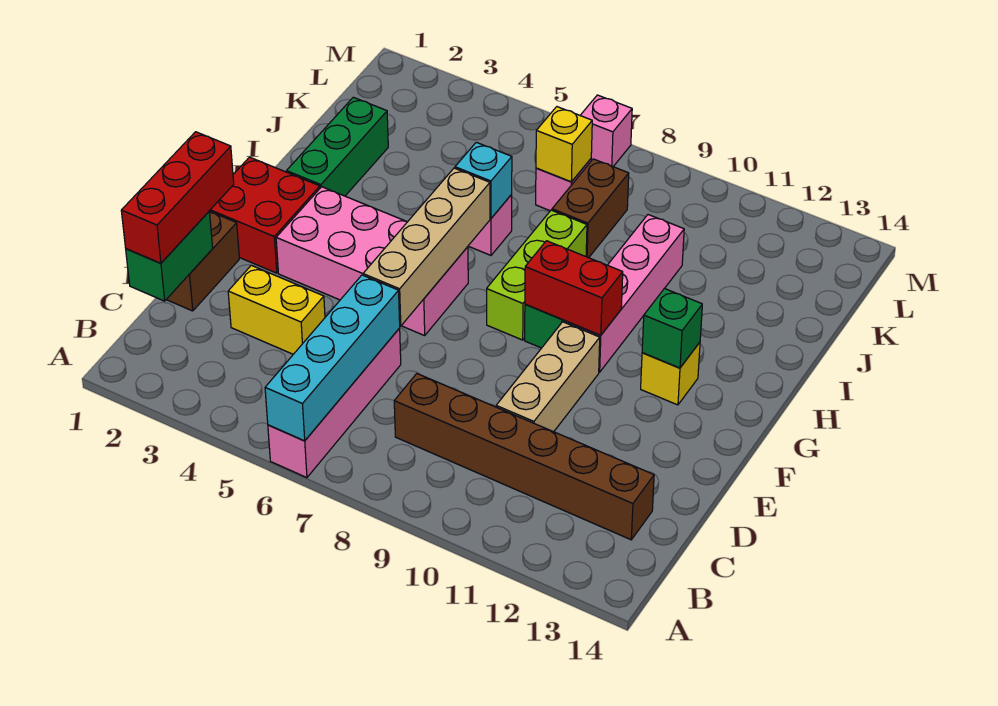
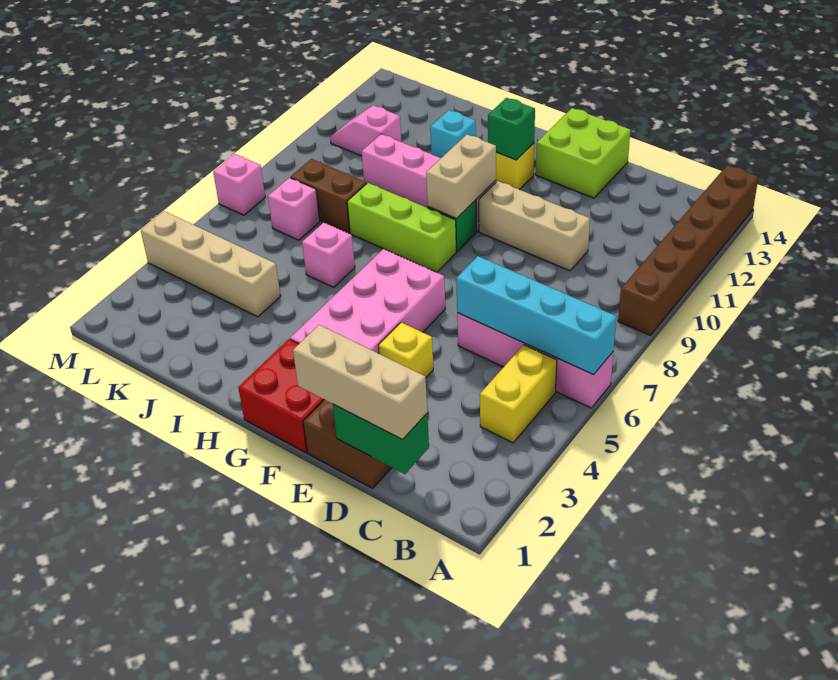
red 1x3 brick [121,132,234,263] -> tan 1x3 brick [293,325,427,439]
brown 1x6 brick [394,374,654,540] -> brown 1x6 brick moved to [618,165,758,335]
yellow 1x2 brick [228,265,325,354] -> yellow 1x2 brick moved to [480,345,557,443]
tan 1x4 brick [363,168,490,326] -> tan 1x4 brick moved to [141,211,280,317]
none -> lime 2x2 brick [536,108,630,198]
red 1x2 brick [525,241,623,335] -> tan 1x2 brick [426,134,496,219]
green 1x3 brick [287,97,388,196] -> none
cyan 1x1 brick [455,142,512,219] -> cyan 1x1 brick moved to [430,110,476,158]
yellow 1x1 brick [536,107,592,182] -> yellow 1x1 brick moved to [378,322,433,377]
none -> pink 1x2 slope [330,105,401,156]

